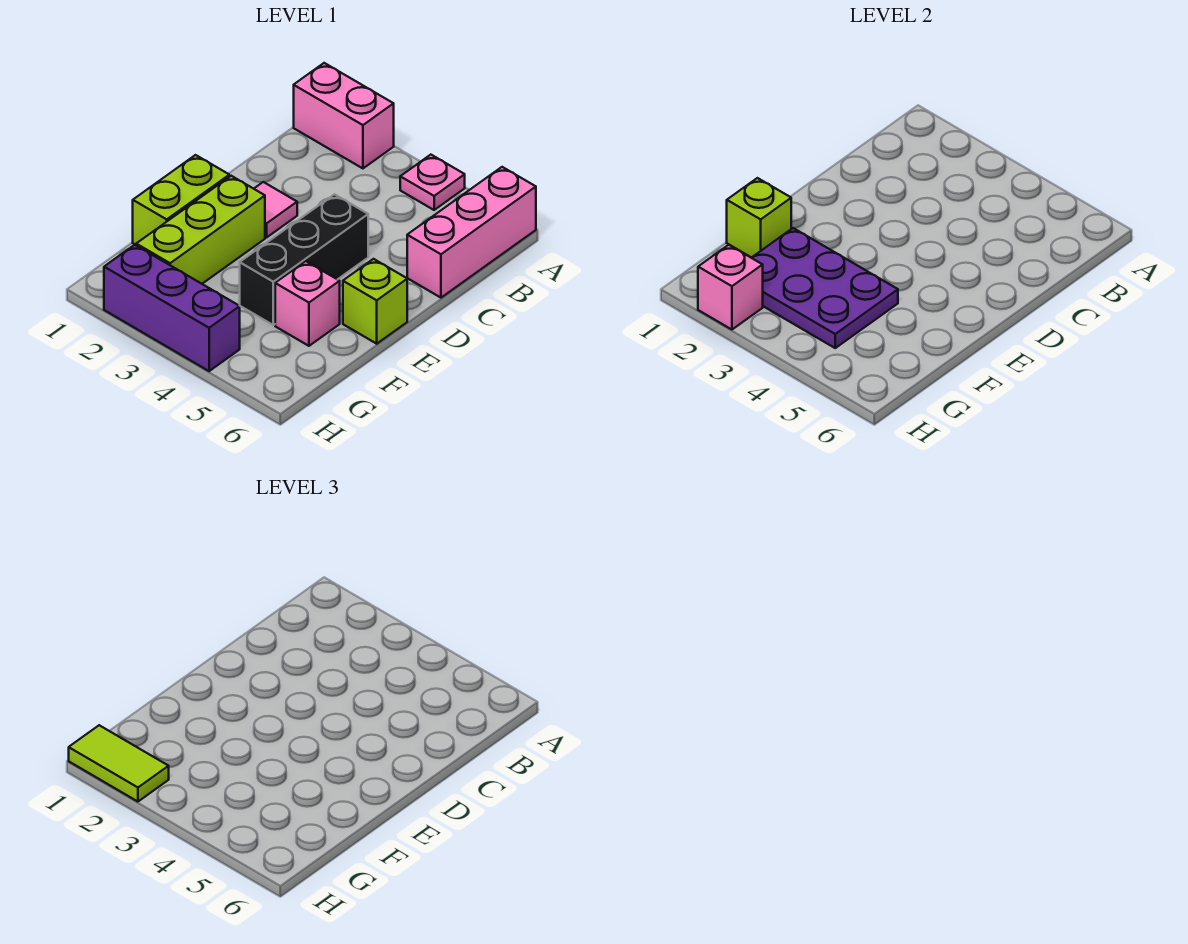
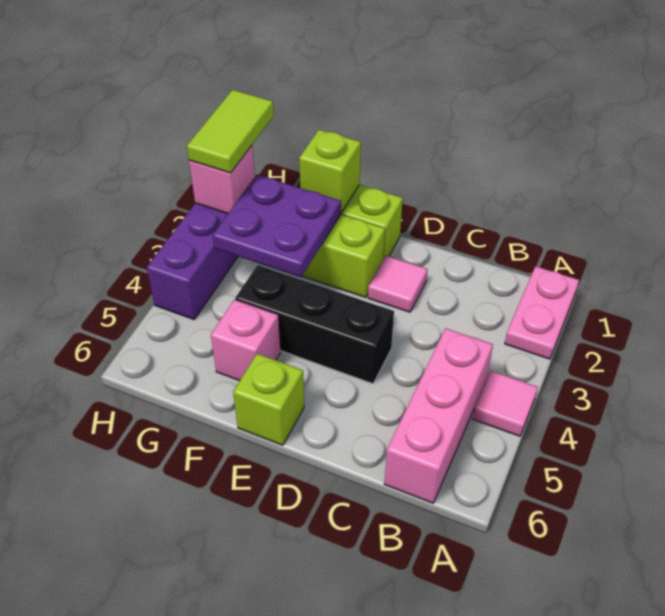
pink 1x2 brick [294,63,394,168] -> pink 1x2 plate [505,266,579,359]
pink 1x1 plate [400,155,465,210] -> pink 1x1 tile [473,371,538,436]
pink 1x3 brick [407,167,536,298] -> pink 1x3 brick turned to [384,328,493,503]
purple 2x3 plate [752,228,898,348] -> purple 2x2 plate [213,175,341,277]

